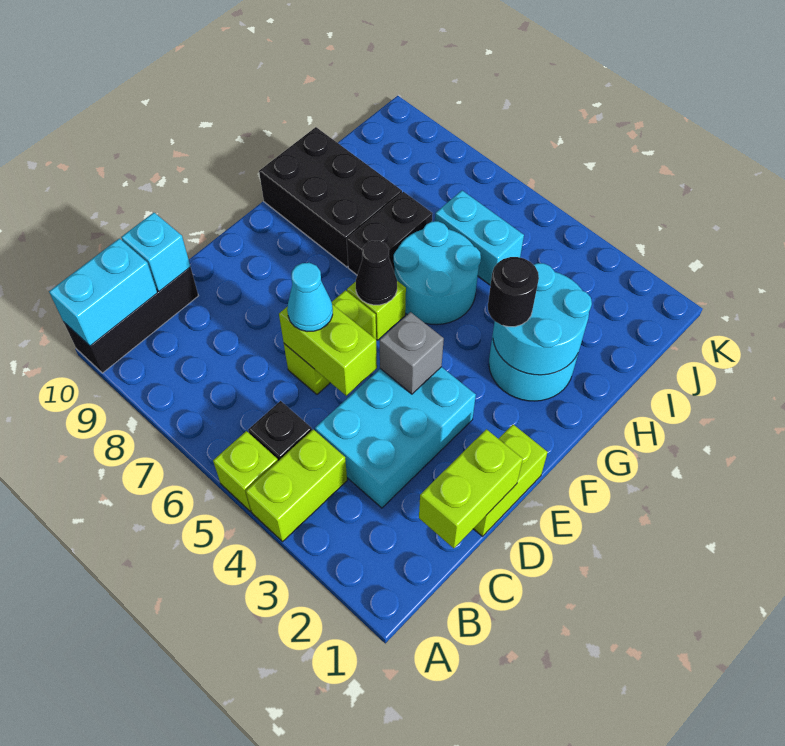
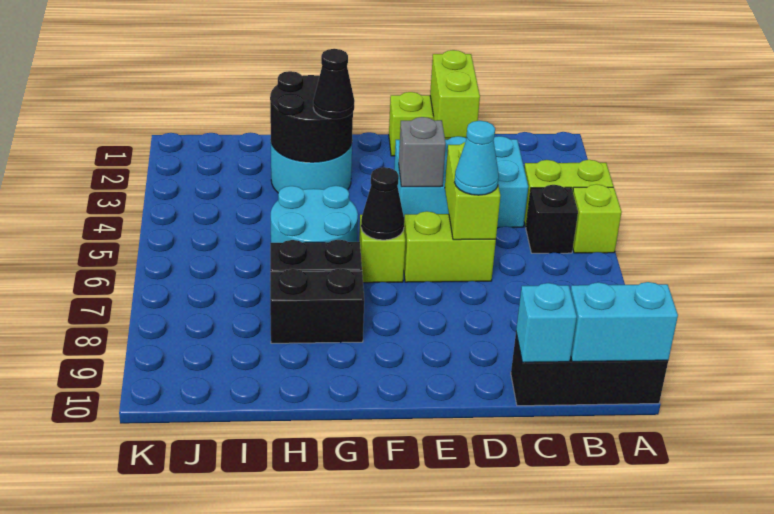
lime 1x2 brick [419,429,523,548] -> lime 1x2 brick turned to [430,50,480,138]
cyan 2x2 round brick [493,263,592,375] -> black 2x2 round brick [270,71,353,162]
black 1x1 round brick [488,257,539,327] -> black 1x1 cone [313,49,355,119]
black 2x3 brick [259,127,402,267] -> black 1x2 brick [270,268,364,343]
cyan 1x2 brick [435,191,524,285] -> none

